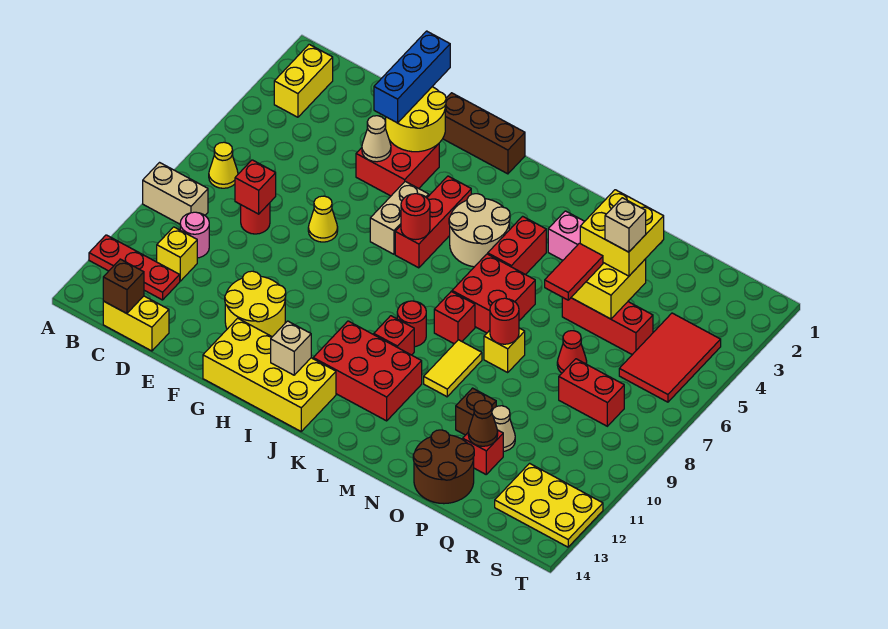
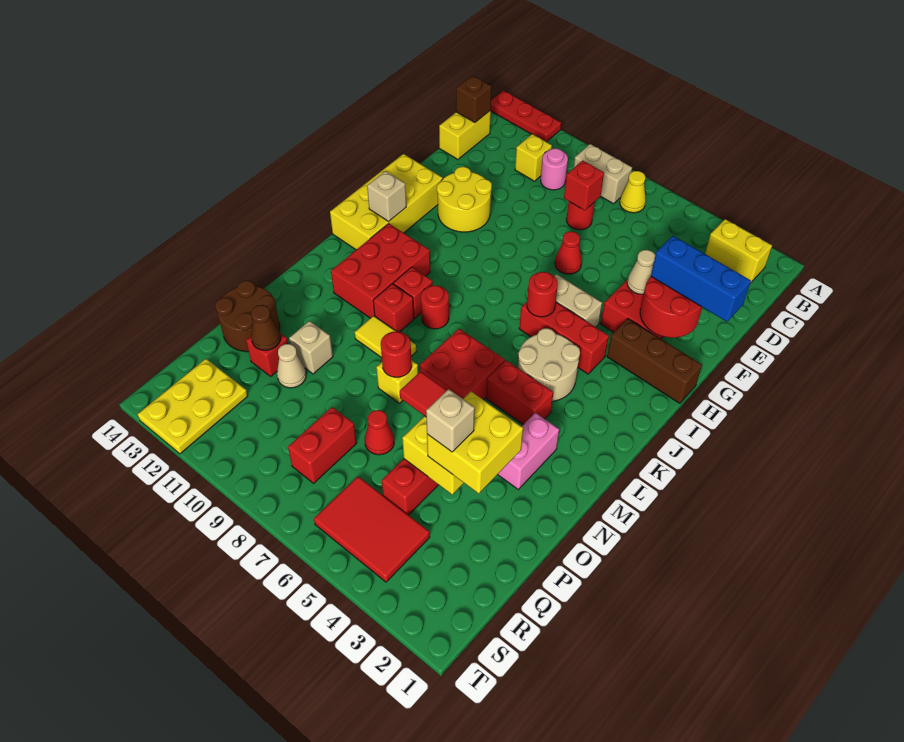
tan 1x2 brick [143,163,208,224] -> tan 1x2 brick turned to [574,144,632,204]
red 1x3 plate [89,235,180,300] -> red 1x3 plate turned to [490,90,561,142]
yellow 2x2 round brick [385,87,446,152] -> red 2x2 round brick [640,277,702,338]
yellow 1x1 cone [308,196,338,242] -> red 1x1 cone [555,231,582,274]
brown 1x3 brick [443,93,525,174] -> brown 1x3 brick turned to [607,318,702,403]
red 1x1 brick [434,292,475,344] -> red 1x1 brick moved to [373,284,414,332]
brown 1x1 brick [456,388,496,435] -> tan 1x1 brick [289,321,333,374]

